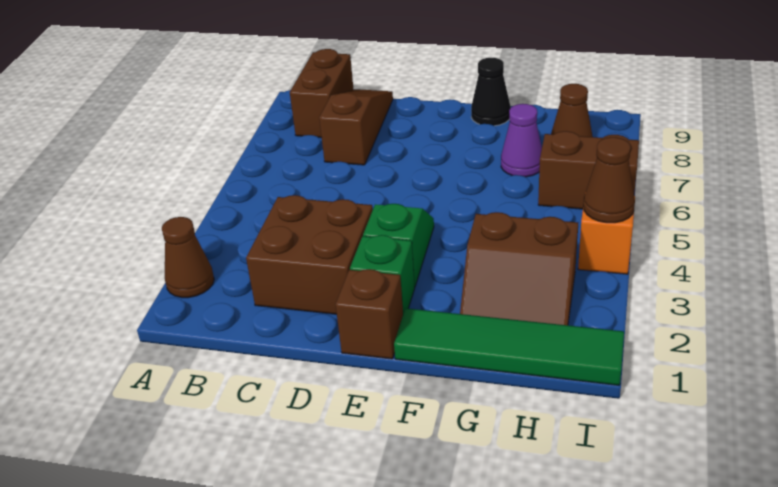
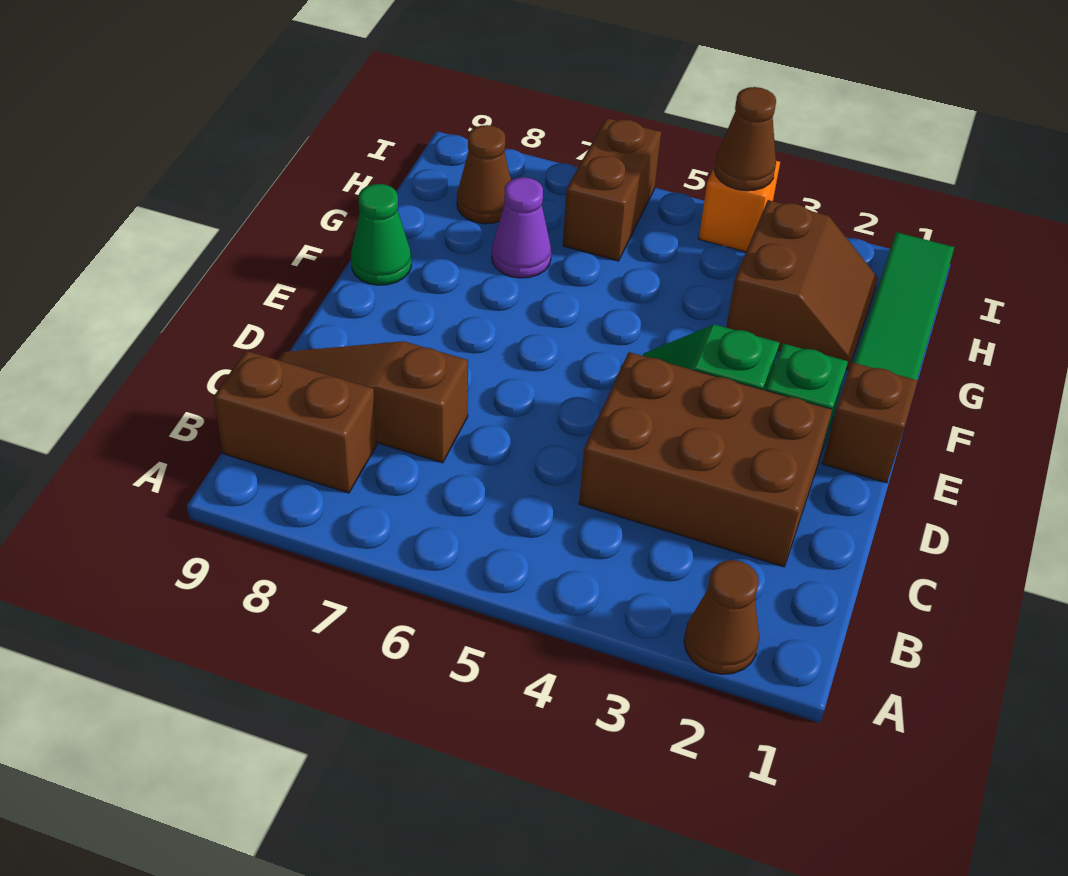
brown 2x2 brick [246,195,373,314] -> brown 2x3 brick [579,352,832,567]
black 1x1 cone [471,58,511,126] -> green 1x1 cone [351,184,411,285]

